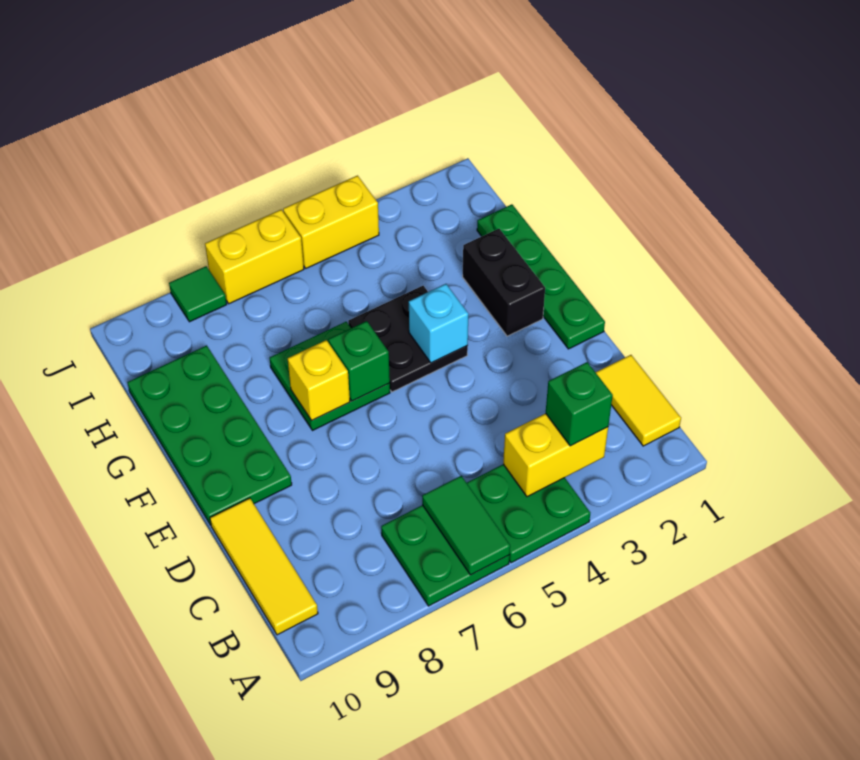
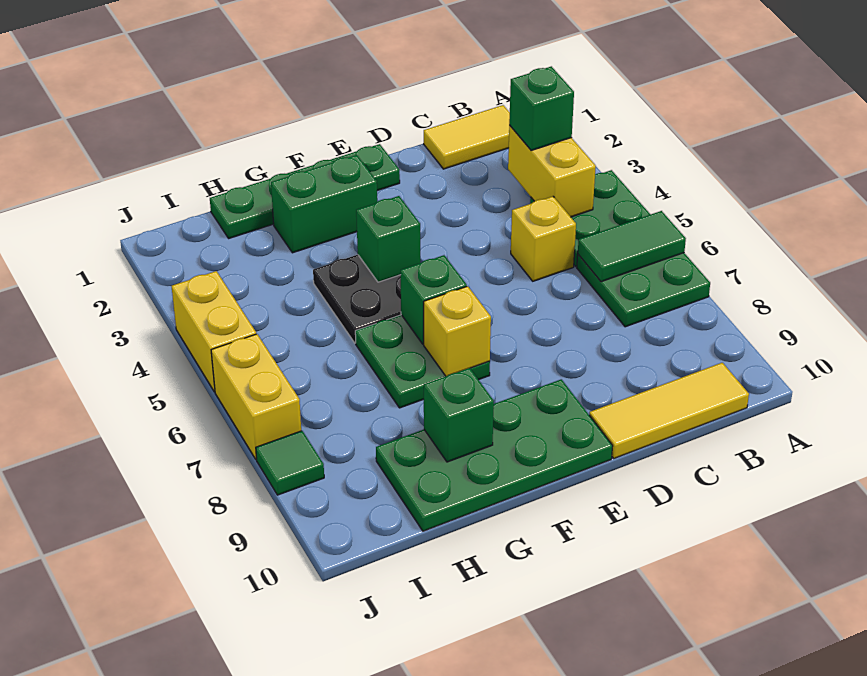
none -> yellow 1x1 brick [511,196,576,281]
black 1x2 brick [463,229,545,336] -> green 1x2 brick [271,155,377,253]
cyan 1x1 brick [409,284,468,363] -> green 1x1 brick [356,196,420,282]
none -> green 1x1 brick [424,368,494,462]

